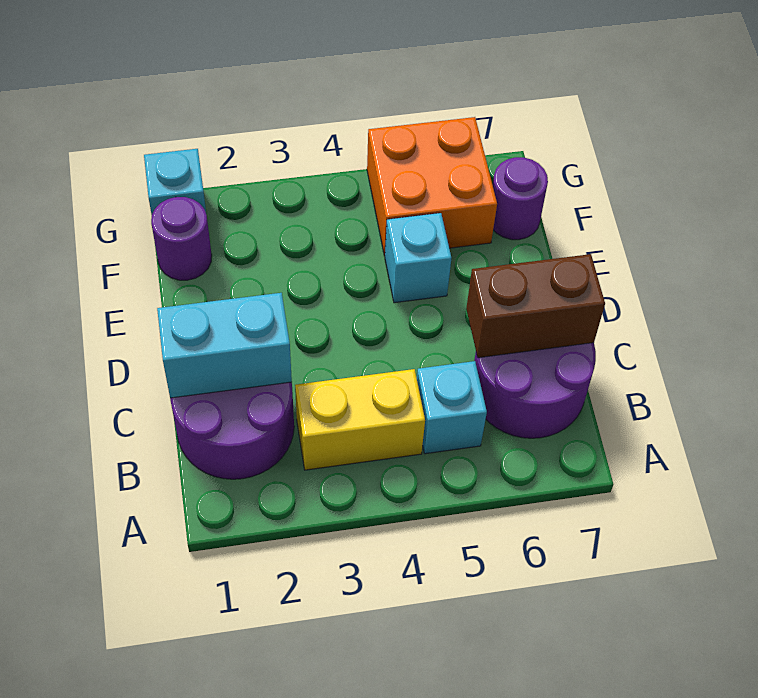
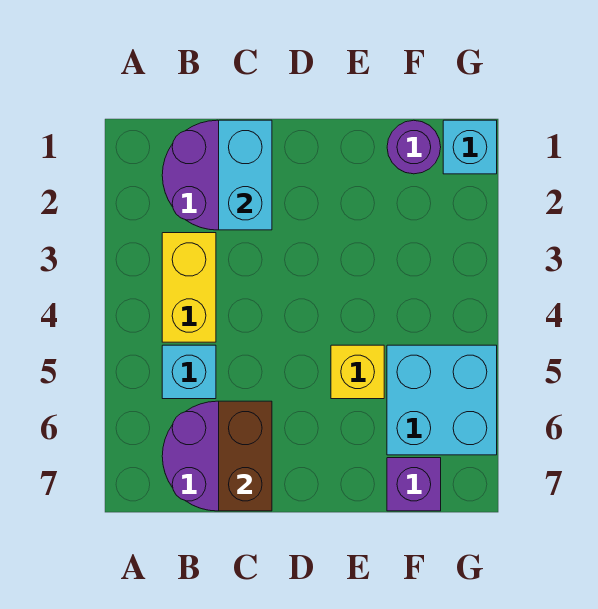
cyan 1x1 brick [385,213,451,303] -> yellow 1x1 brick [331,345,384,399]
orange 2x2 brick [367,117,497,256] -> cyan 2x2 brick [387,345,497,455]
purple 1x1 round brick [492,157,548,240] -> purple 1x1 brick [387,458,441,511]

